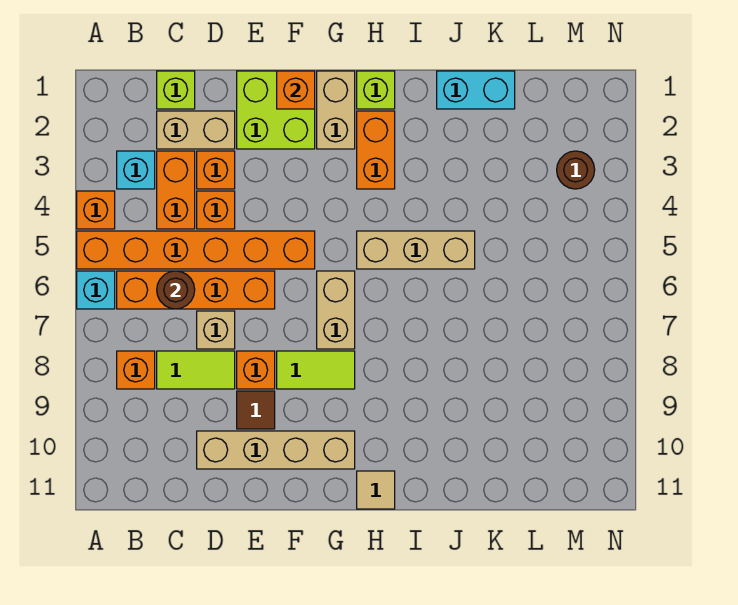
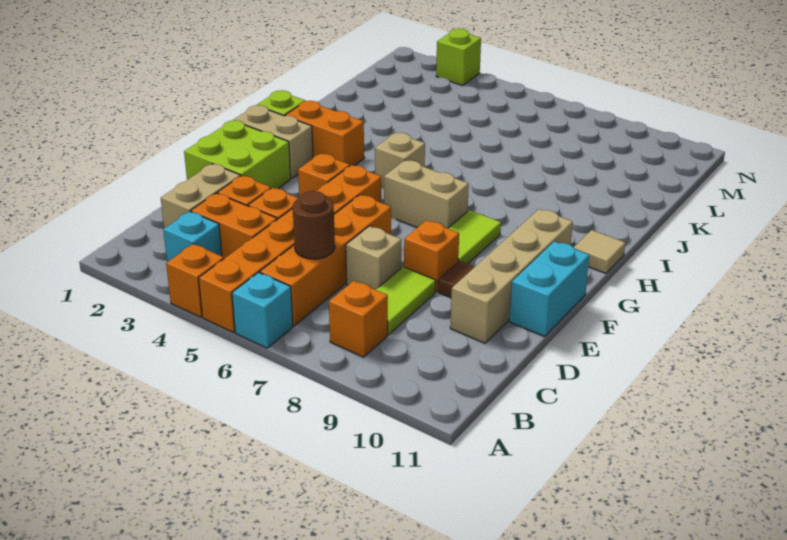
lime 1x1 brick [157,71,195,109] -> lime 1x1 brick moved to [436,29,481,86]
orange 1x1 brick [277,71,315,109] -> orange 1x1 brick moved to [298,154,350,198]
tan 1x3 brick [357,231,475,269] -> tan 1x1 brick [375,133,425,188]
cyan 1x2 brick [437,71,515,109] -> cyan 1x2 brick moved to [509,242,589,336]
brown 1x1 round brick [557,151,595,189] -> none

